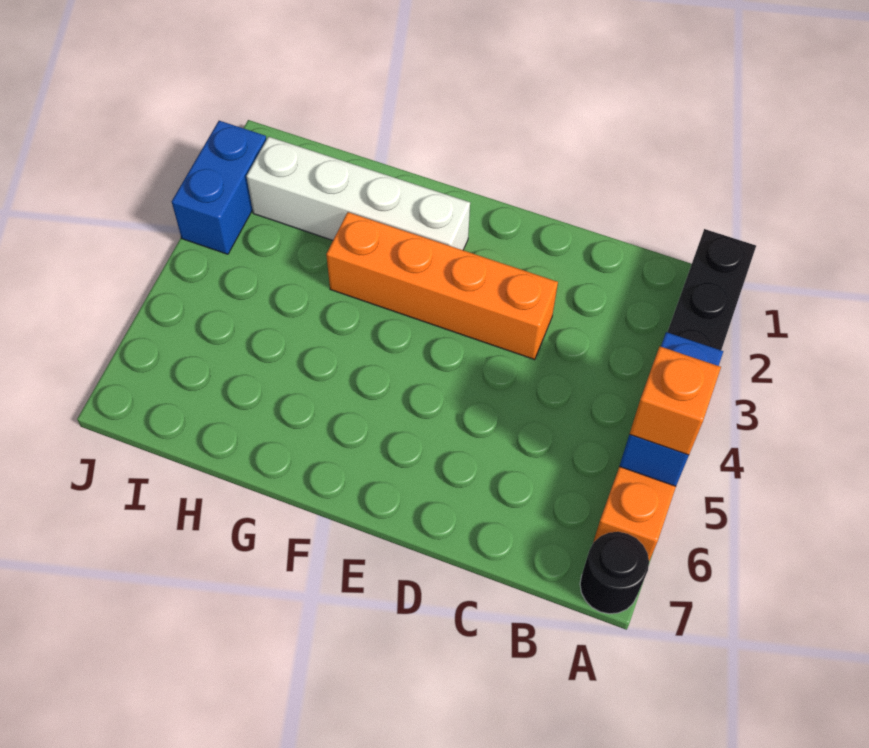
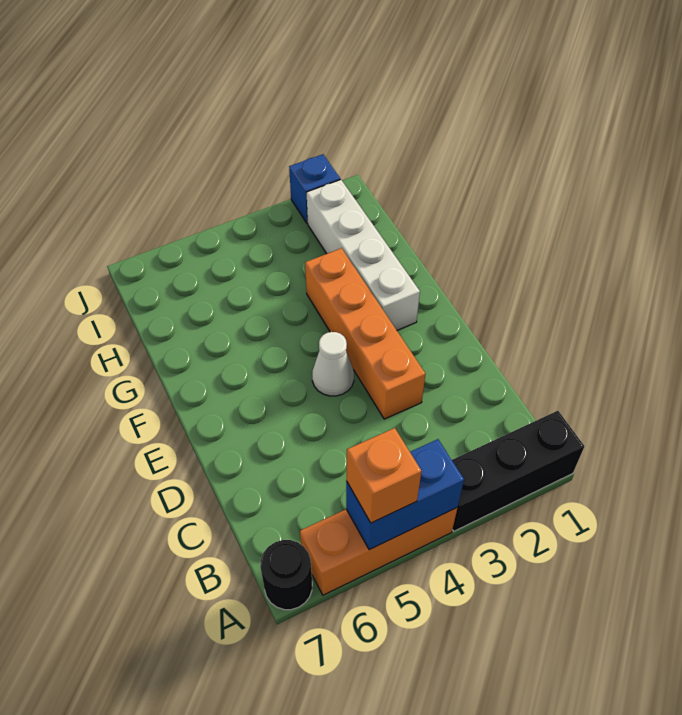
none -> white 1x1 cone [312,332,354,396]
blue 1x2 brick [172,121,267,254] -> blue 1x1 brick [289,154,340,224]

